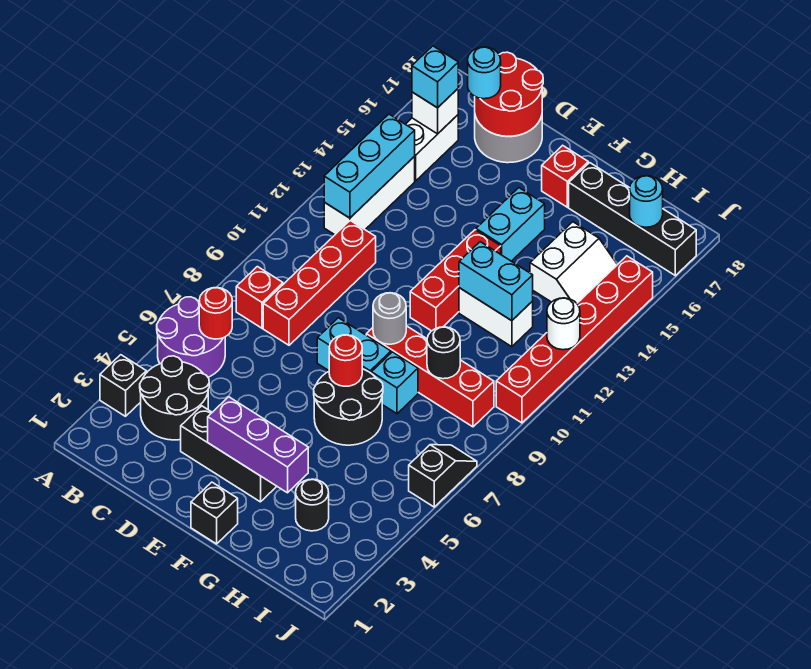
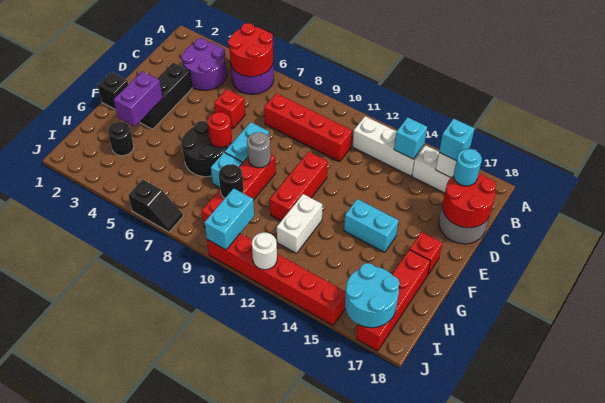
black 1x1 brick [100,355,146,416] -> none
black 2x2 round brick [140,356,209,440] -> purple 2x2 round brick [181,38,227,90]
red 1x1 round brick [199,288,232,339] -> red 2x2 round brick [228,23,273,77]
red 1x1 brick [236,267,283,328] -> red 1x1 brick moved to [214,89,245,128]
cyan 1x3 brick [324,114,415,218] -> cyan 1x1 brick [394,117,427,159]
purple 1x3 brick [208,397,308,493] -> purple 1x2 brick [114,71,163,126]
red 1x3 brick [410,230,501,331] -> red 1x3 brick turned to [270,152,328,221]
cyan 1x2 brick [459,242,533,321] -> cyan 1x2 brick moved to [204,188,254,250]
black 1x4 brick [569,163,696,276] -> red 1x4 brick [356,250,430,351]
white 2x2 slope [530,222,617,303] -> none
cyan 1x1 round brick [630,176,663,227] -> cyan 2x2 round brick [345,263,399,328]

